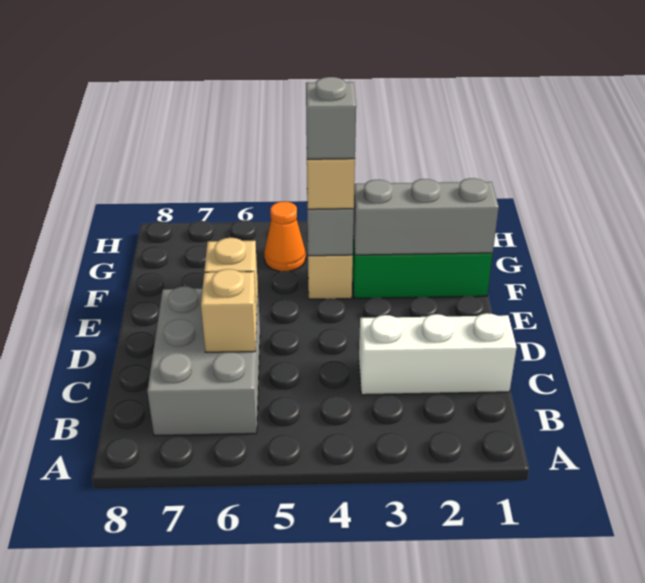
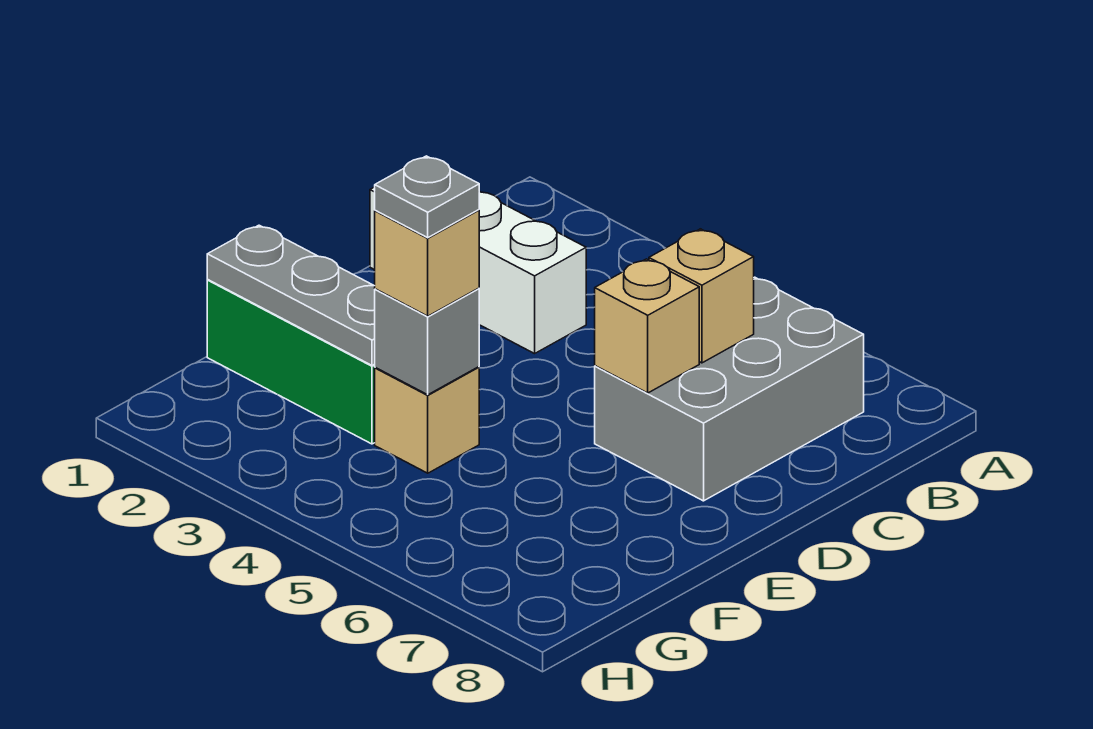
grey 1x3 brick [353,178,499,255] -> grey 1x3 plate [207,225,375,365]
grey 1x1 brick [306,77,356,159] -> grey 1x1 plate [375,156,479,238]
orange 1x1 cone [264,201,306,271] -> none

